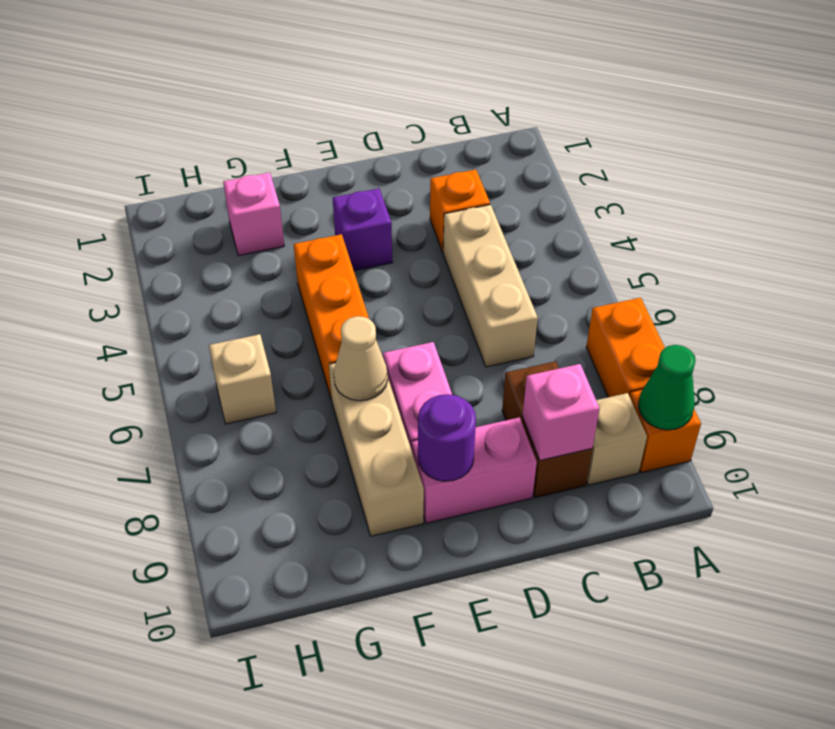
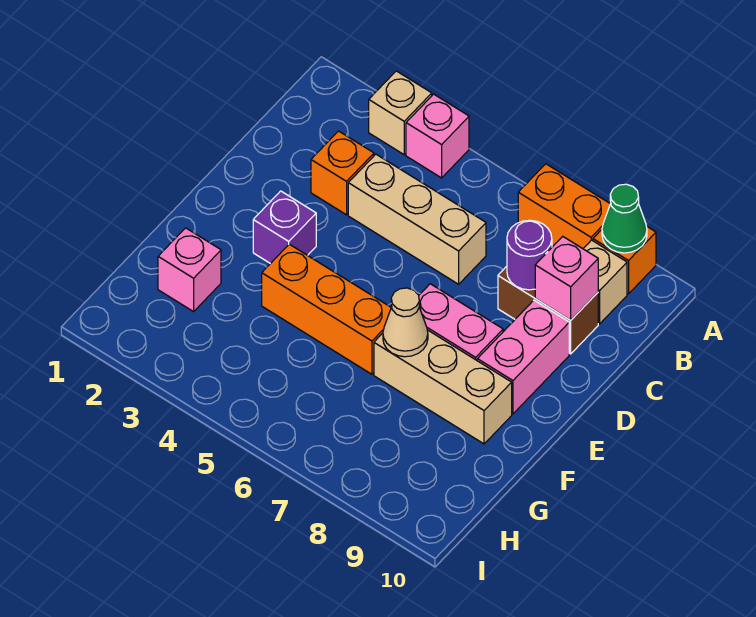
none -> pink 1x1 brick [406,94,469,178]
purple 1x1 round brick [418,394,476,481] -> purple 1x1 round brick moved to [507,220,552,290]
tan 1x1 brick [209,334,276,424] -> tan 1x1 brick moved to [369,71,432,155]

